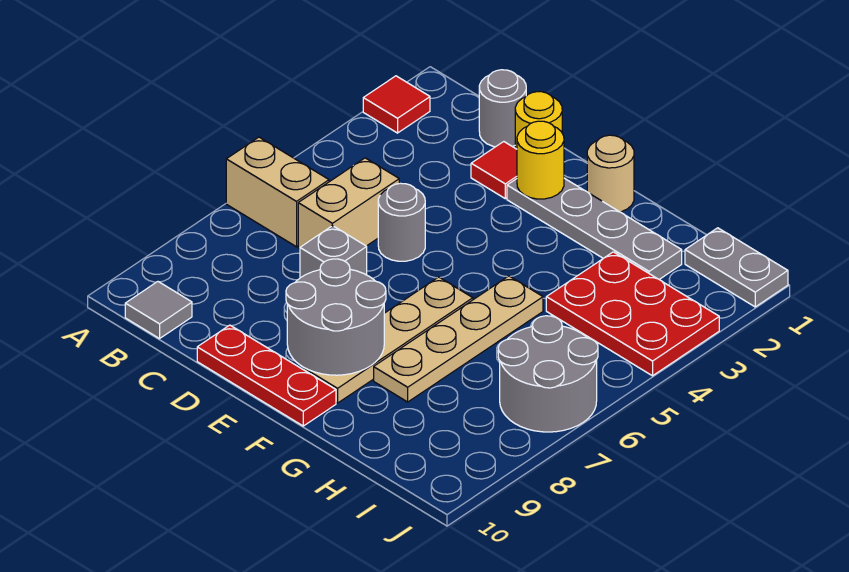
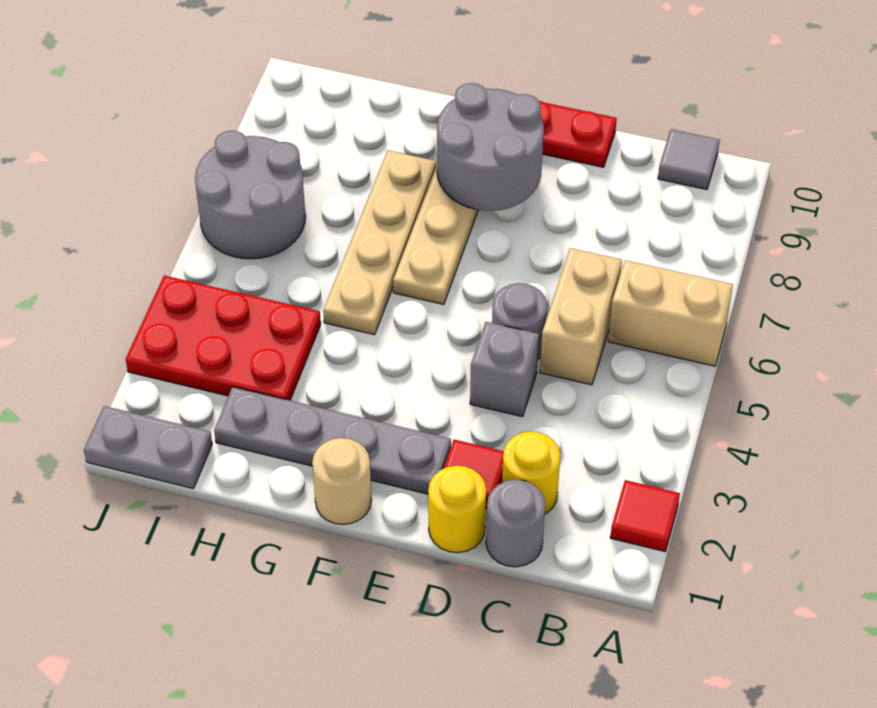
grey 1x1 brick [300,226,367,278] -> grey 1x1 brick moved to [470,322,539,417]
yellow 1x1 round brick [517,121,564,199] -> yellow 1x1 round brick moved to [502,432,560,514]

